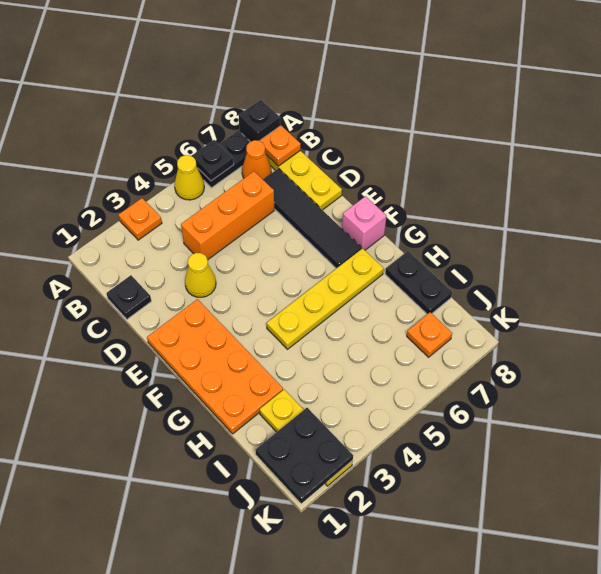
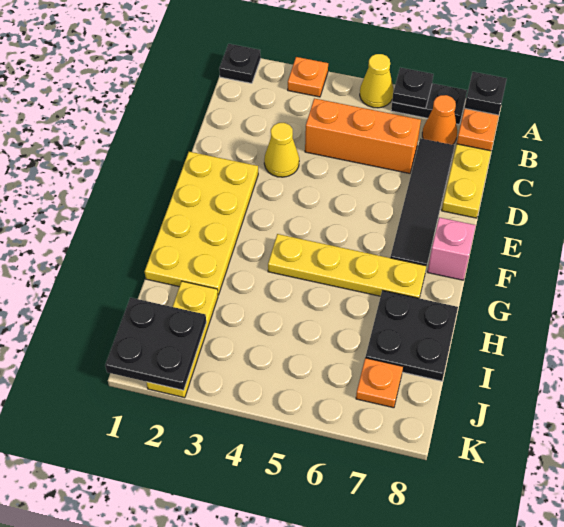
black 1x1 plate [107,275,151,319] -> black 1x1 plate moved to [219,44,261,83]
orange 2x4 plate [147,299,283,434] -> yellow 2x4 plate [145,152,258,295]
black 1x2 plate [385,251,452,314] -> black 2x2 plate [365,290,458,381]

